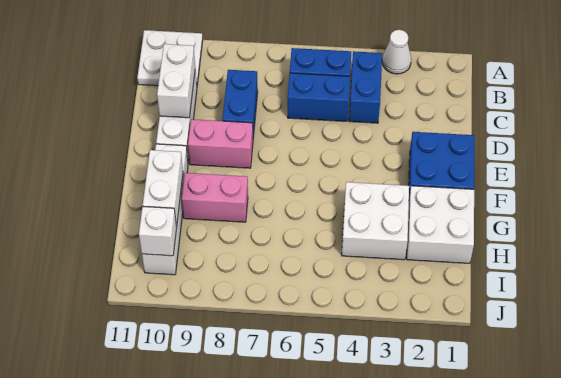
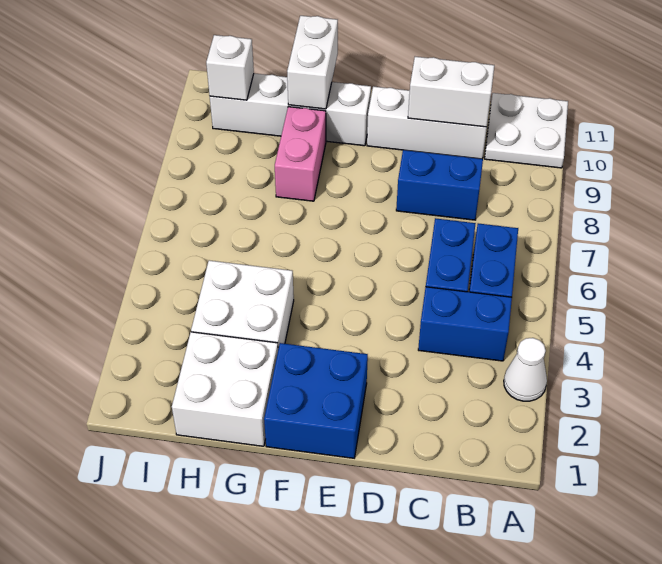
pink 1x2 brick [188,119,253,168] -> none
white 1x2 brick [143,150,183,227] -> white 1x2 brick turned to [287,16,338,109]

